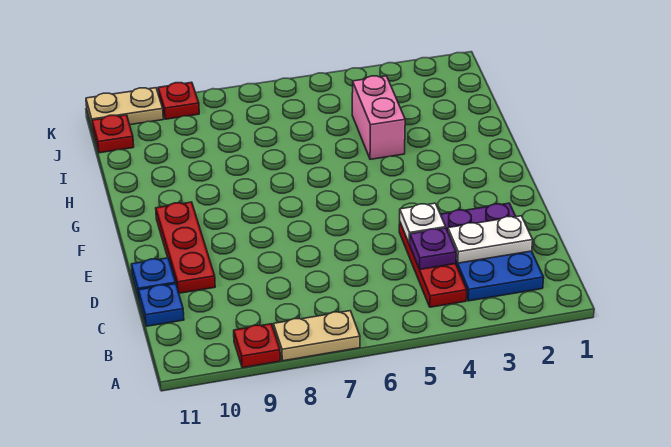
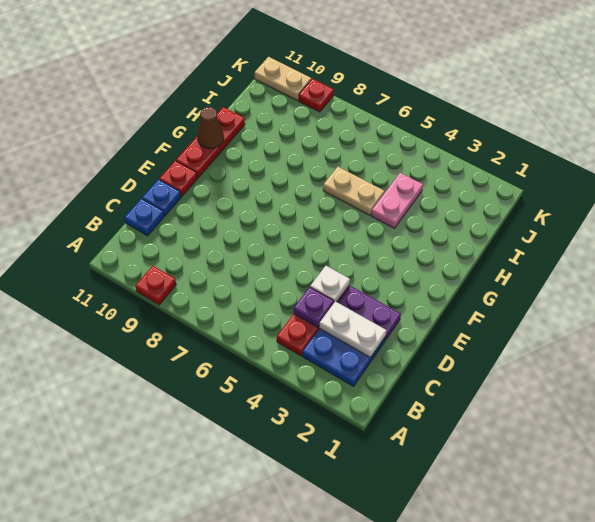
tan 1x2 plate [273,311,360,361] -> tan 1x2 plate moved to [323,167,385,215]
red 1x3 plate [156,202,215,293] -> red 1x3 plate moved to [176,107,245,178]
none -> brown 1x1 cone [197,107,224,149]
pink 1x2 brick [352,76,405,159] -> pink 1x2 plate [371,173,423,228]
red 1x1 plate [92,115,134,153] -> red 1x1 plate moved to [159,161,198,197]

